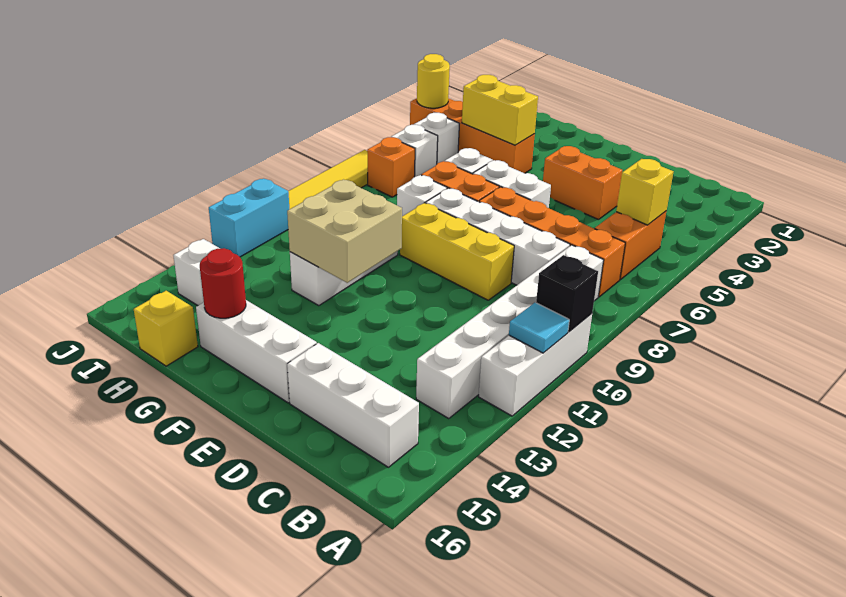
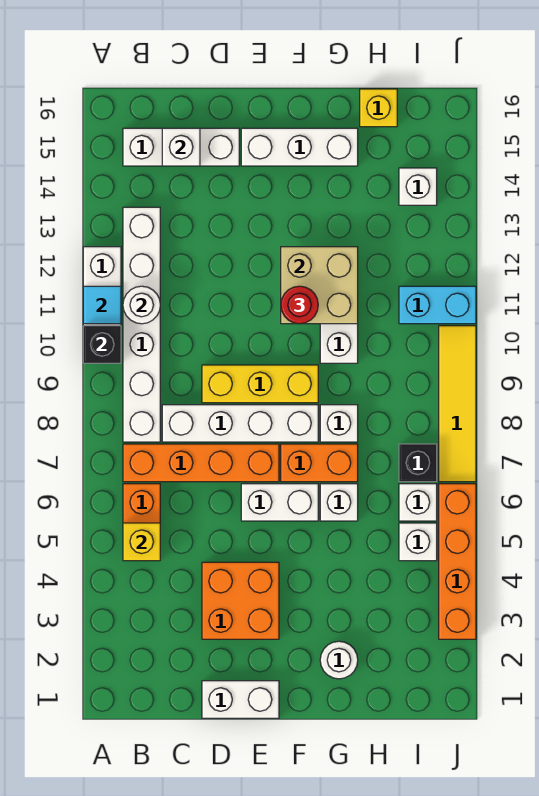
none -> white 1x1 round brick [123,286,160,324]
none -> white 1x1 brick [162,128,200,166]
none -> white 1x2 brick [202,681,279,718]
orange 1x2 brick [543,146,622,220] -> orange 2x2 brick [202,562,279,639]
none -> white 1x1 round brick [320,641,358,679]
orange 1x4 brick [410,98,535,173] -> orange 1x4 brick turned to [439,484,476,639]
yellow 1x2 brick [462,75,538,145] -> none
red 1x1 round brick [200,248,246,318] -> red 1x1 round brick moved to [281,286,318,324]
orange 1x1 brick [367,137,415,197] -> black 1x1 brick [399,444,437,482]
yellow 1x1 round brick [417,54,450,108] -> none
cyan 1x2 brick [209,179,289,257] -> cyan 1x2 brick turned to [399,286,476,324]

